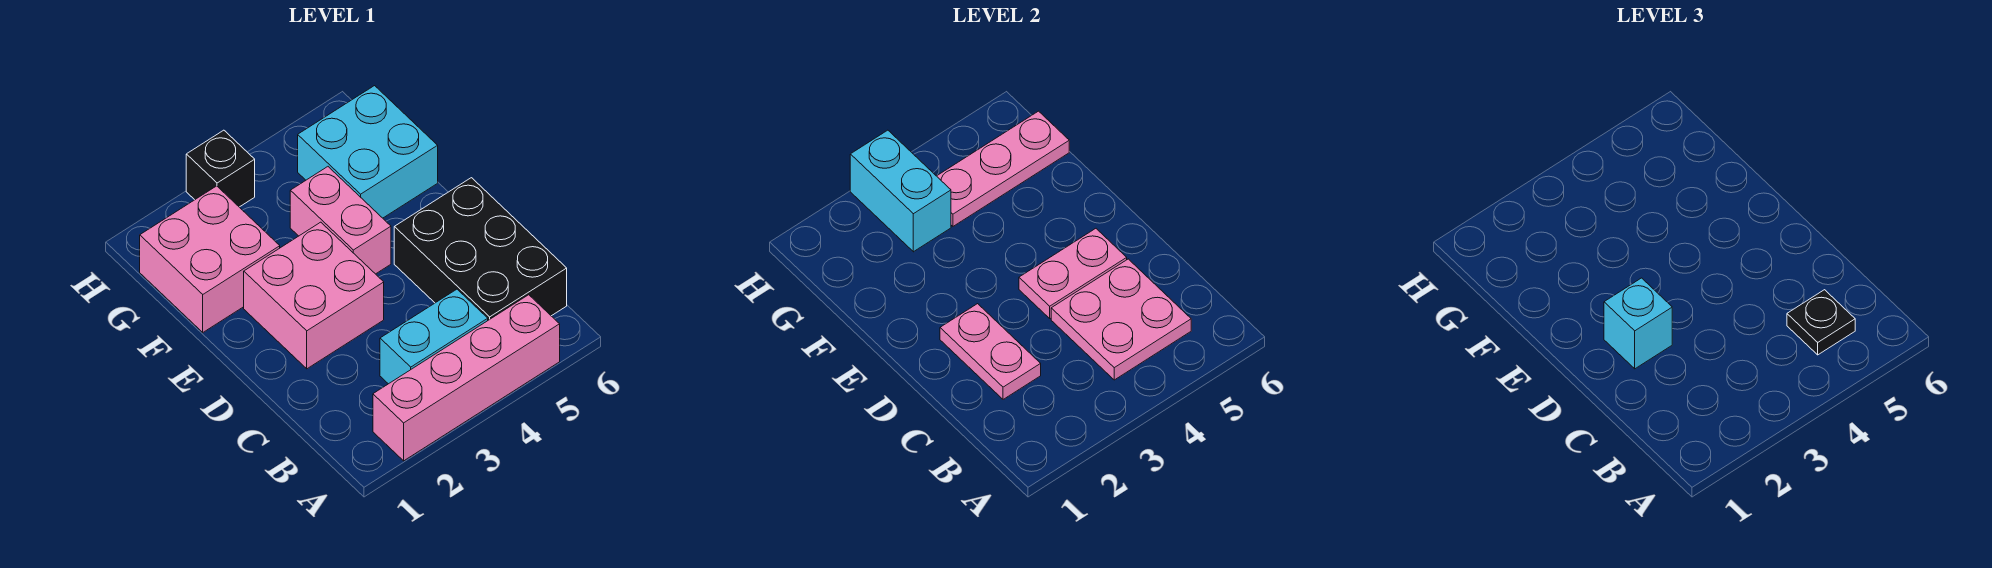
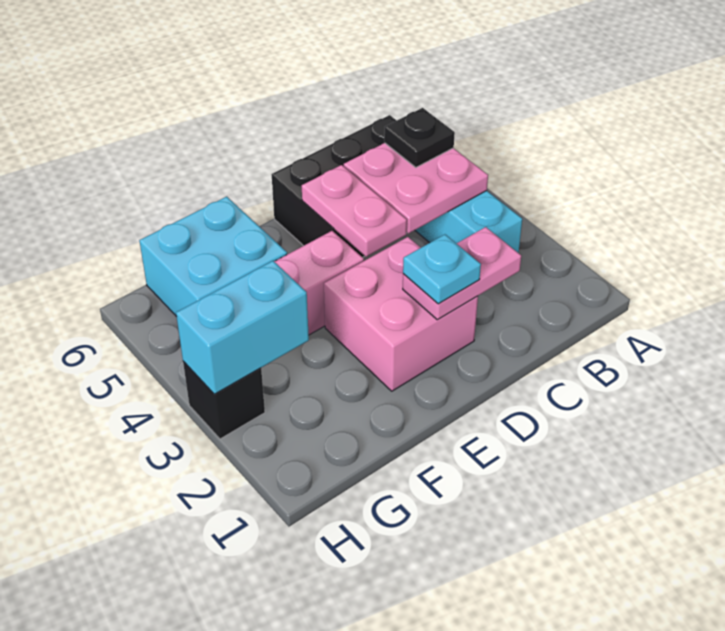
pink 1x4 brick [373,295,560,461] -> none
cyan 1x1 brick [1604,278,1672,369] -> cyan 1x1 plate [403,235,481,304]
pink 2x2 brick [140,186,280,332] -> none
pink 1x3 plate [937,111,1069,226] -> none

